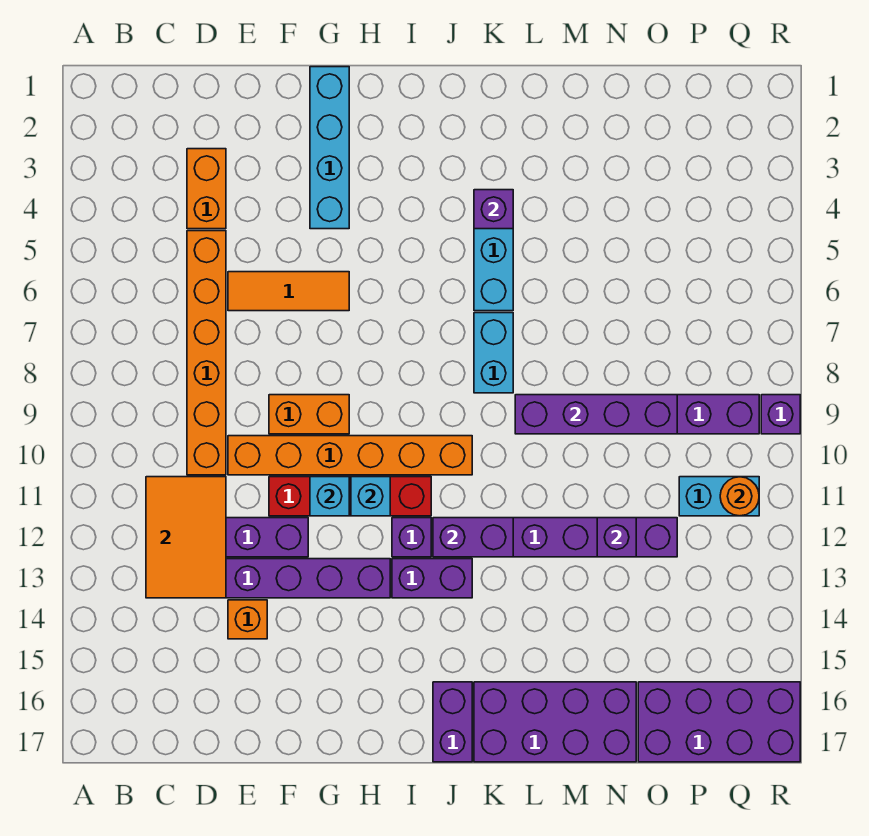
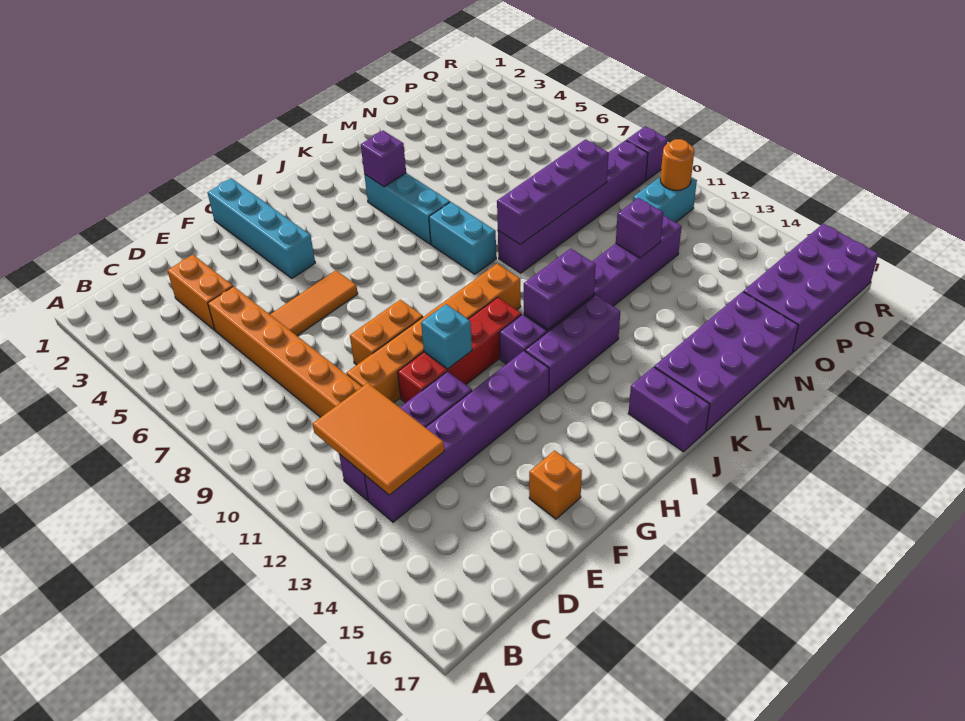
orange 1x1 brick [228,600,267,639] -> orange 1x1 brick moved to [529,450,582,519]
cyan 1x1 brick [351,477,390,516] -> none
purple 1x2 brick [392,559,472,598] -> purple 1x3 brick [525,295,620,395]

